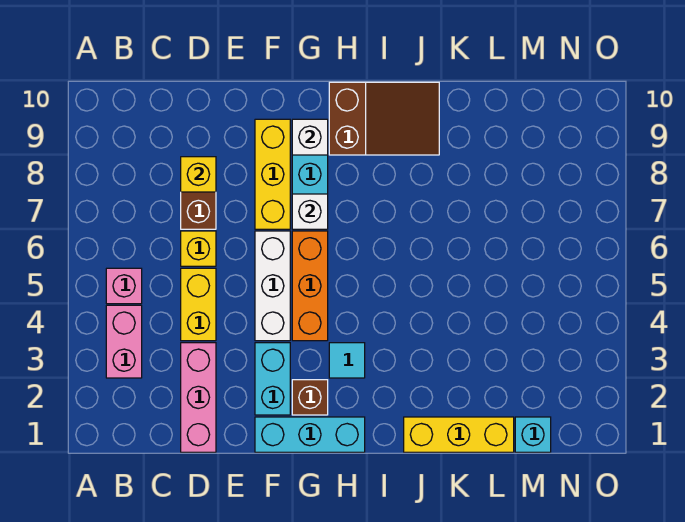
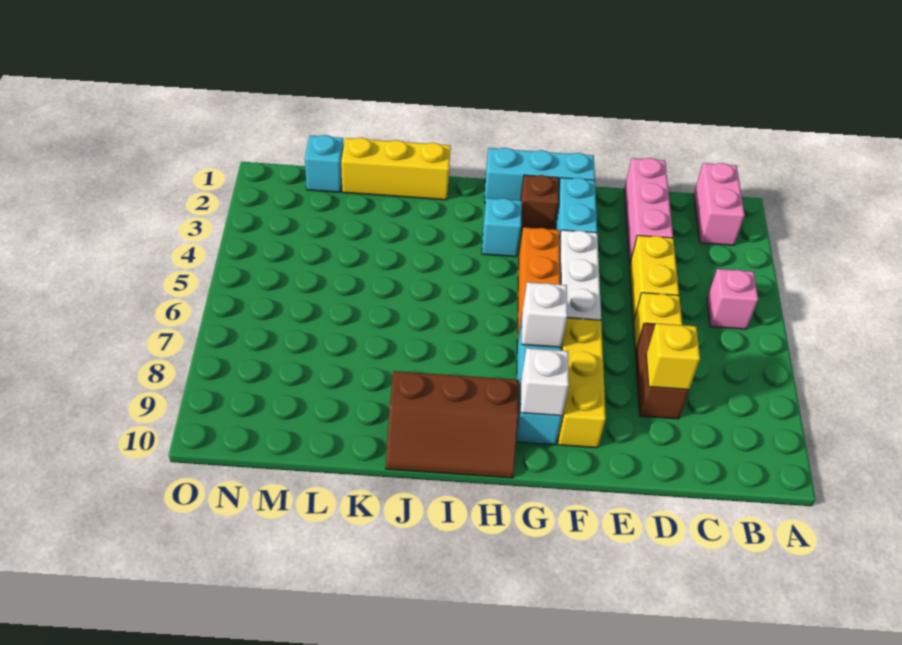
pink 1x2 brick [106,305,142,378] -> pink 1x2 brick moved to [694,163,745,245]
cyan 1x1 tile [329,343,365,378] -> cyan 1x1 brick [482,198,522,257]
brown 2x3 slope [329,82,439,155] -> brown 2x3 slope turned to [386,371,519,478]

